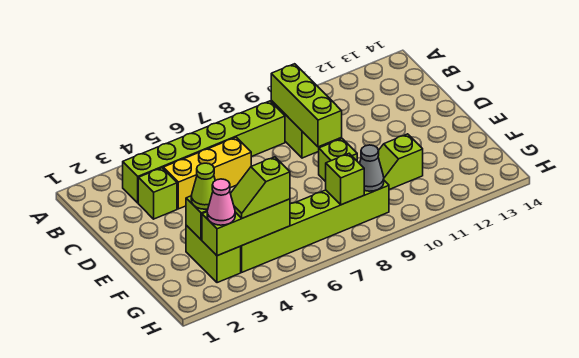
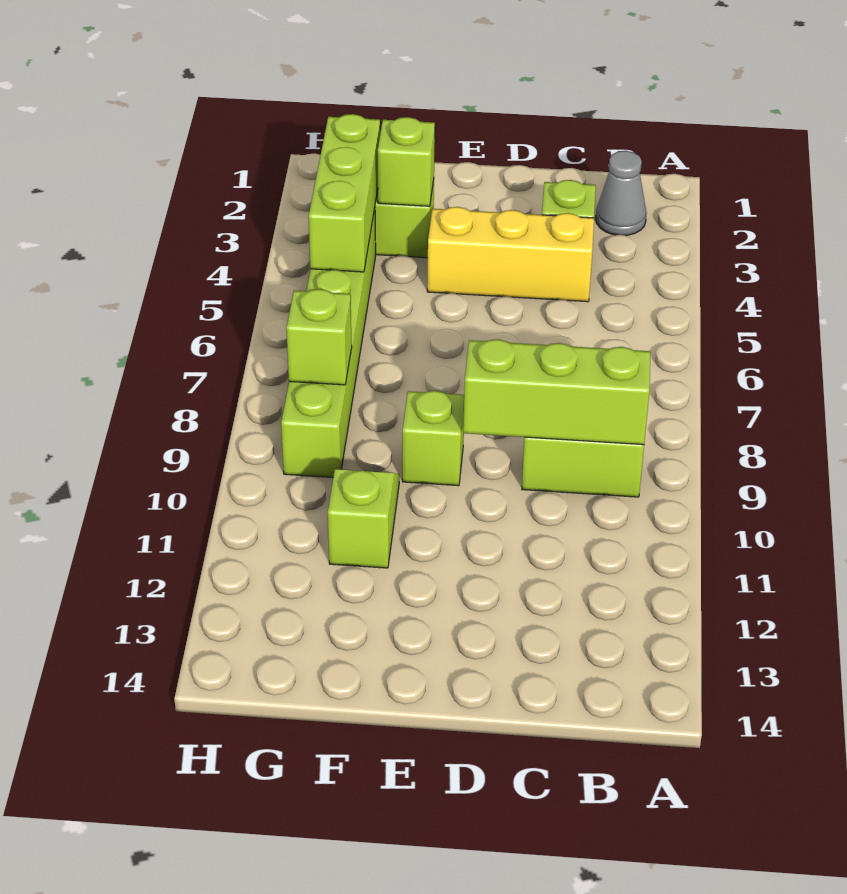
lime 1x6 brick [122,101,285,203] -> none
yellow 1x3 brick [163,137,251,209] -> yellow 1x3 brick turned to [427,207,594,302]
lime 1x1 cone [191,163,215,209] -> none
pink 1x1 cone [207,179,235,225] -> none
lime 1x2 slope [230,157,290,218] -> none
grey 1x1 cone [360,145,384,191] -> grey 1x1 cone moved to [596,151,646,235]

